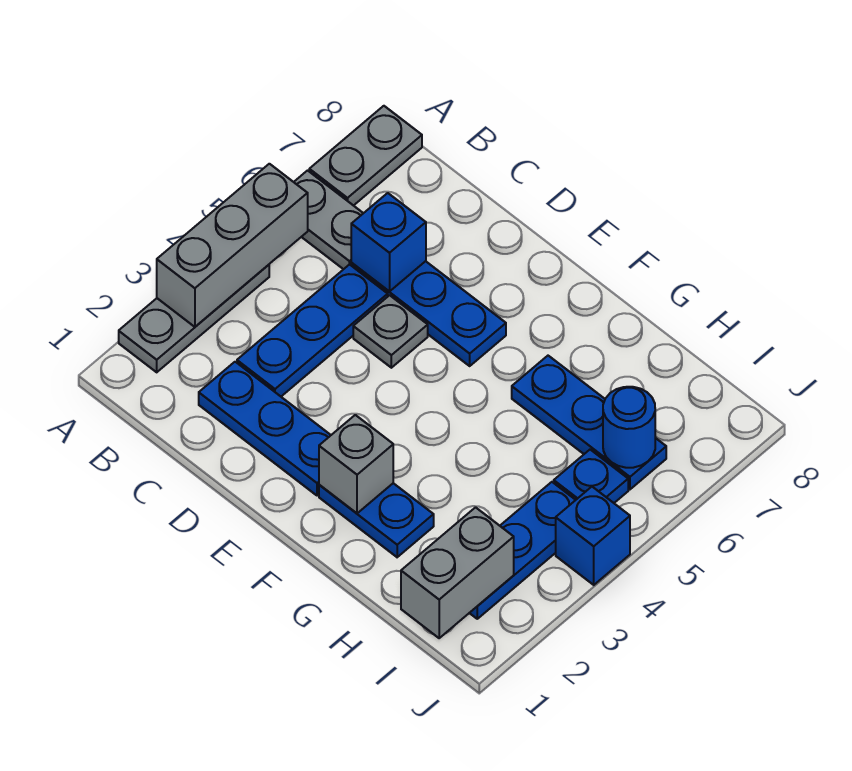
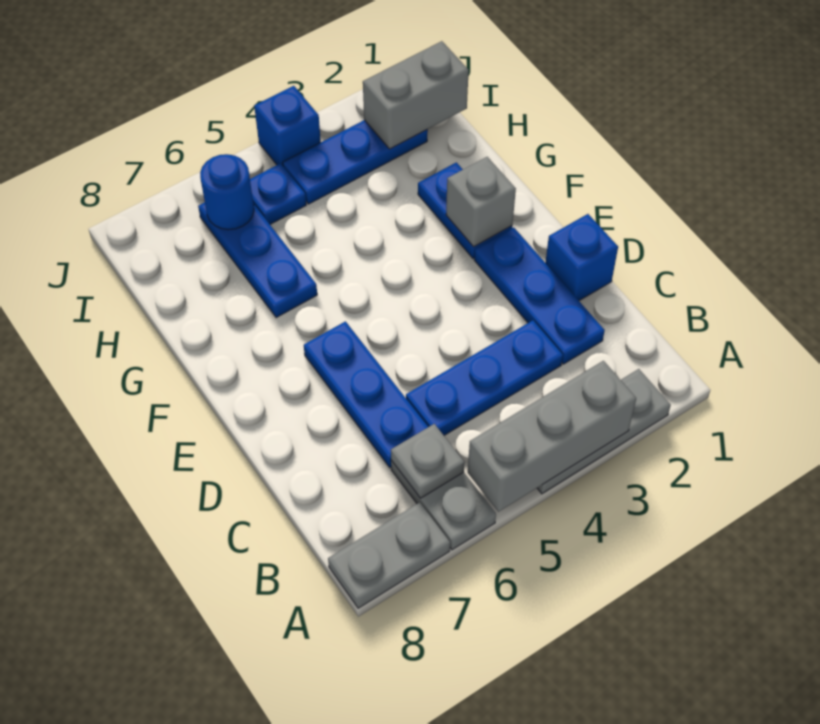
blue 1x1 brick [351,193,426,291] -> blue 1x1 brick moved to [545,214,618,301]
grey 1x1 plate [353,295,428,368] -> grey 1x1 plate moved to [391,424,465,498]

